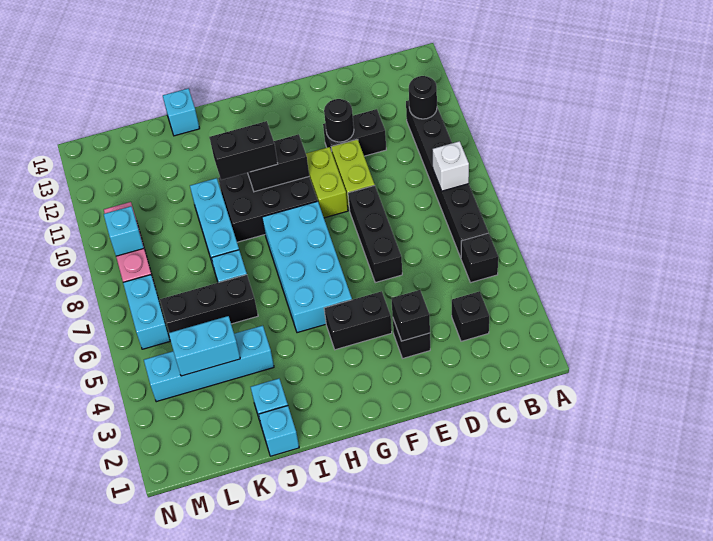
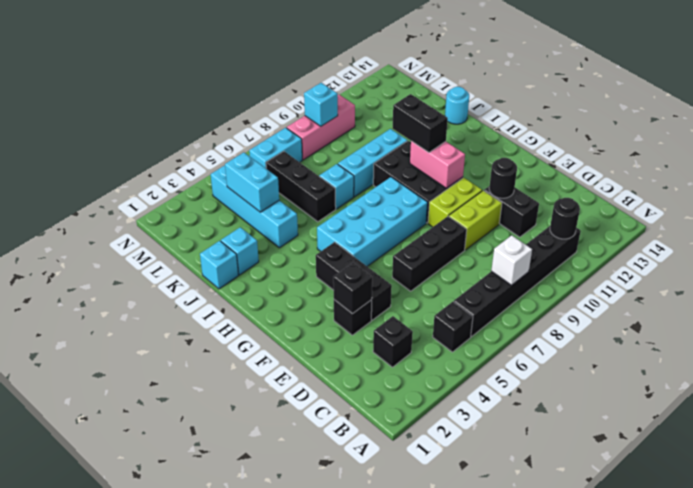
black 1x2 brick [324,291,392,350] -> black 1x3 brick [316,242,392,320]
black 1x2 brick [248,134,309,192] -> pink 1x2 brick [410,141,465,188]
cyan 1x1 brick [163,88,200,136] -> cyan 1x1 round brick [445,87,469,124]

